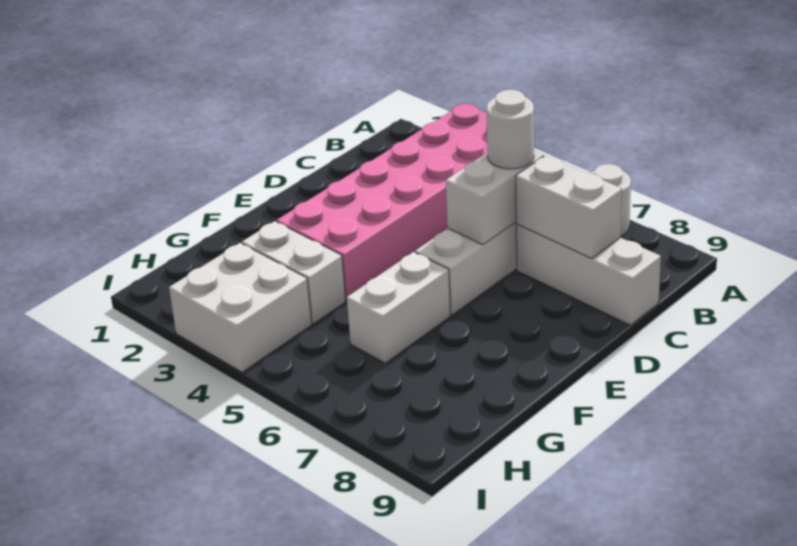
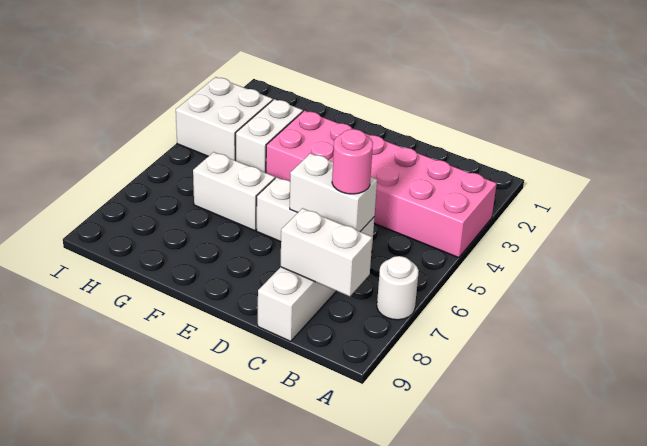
white 1x1 round brick [487,90,534,169] -> pink 1x1 round brick [332,129,373,194]
white 1x2 brick [516,156,622,258] -> white 1x2 brick turned to [280,208,372,297]

